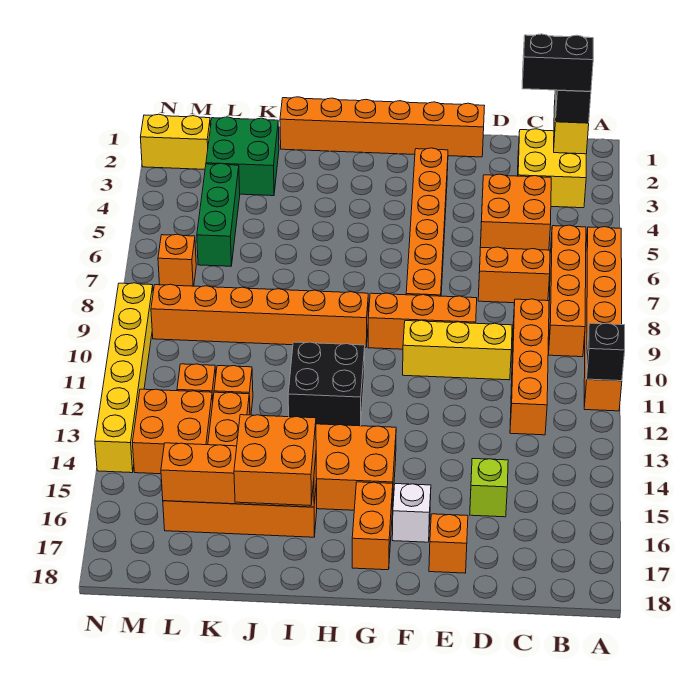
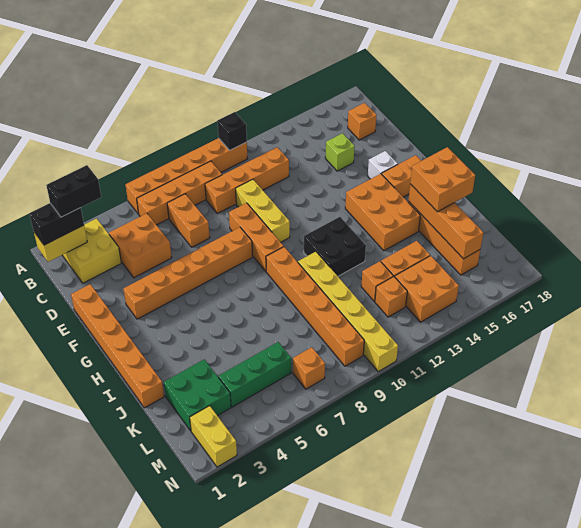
black 1x2 brick [522,34,593,91] -> black 1x2 brick turned to [46,165,101,217]
orange 1x1 brick [429,514,468,573] -> orange 1x1 brick moved to [348,103,377,140]
yellow 1x6 brick [95,283,153,473] -> yellow 1x6 brick turned to [298,252,398,372]

